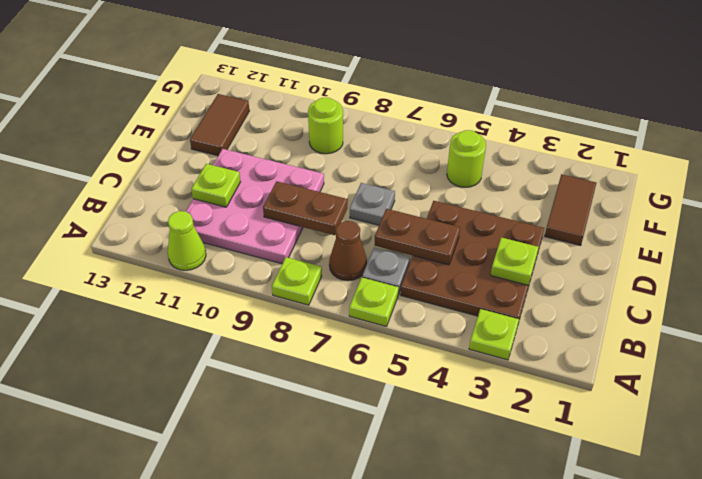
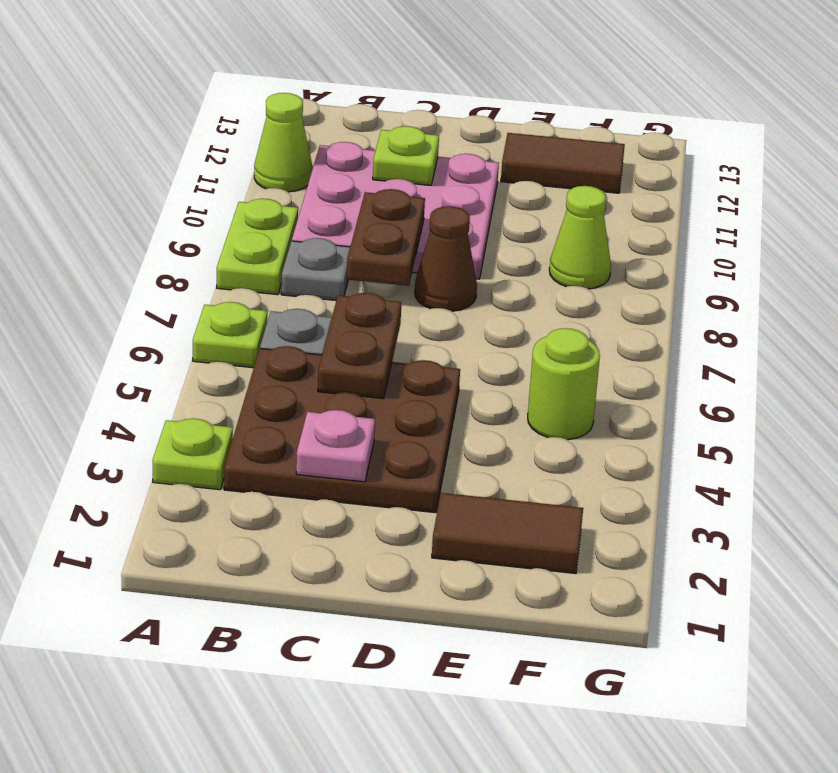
lime 1x1 plate [272,257,322,305] -> lime 1x2 plate [217,199,298,295]
brown 1x1 cone [329,221,367,281] -> brown 1x1 cone moved to [415,206,477,311]
lime 1x1 plate [491,237,539,285] -> pink 1x1 plate [296,410,375,482]
grey 1x1 plate [350,183,395,225] -> grey 1x1 plate moved to [281,238,350,300]
lime 1x1 round brick [308,98,343,154] -> lime 1x1 cone [549,186,611,289]

